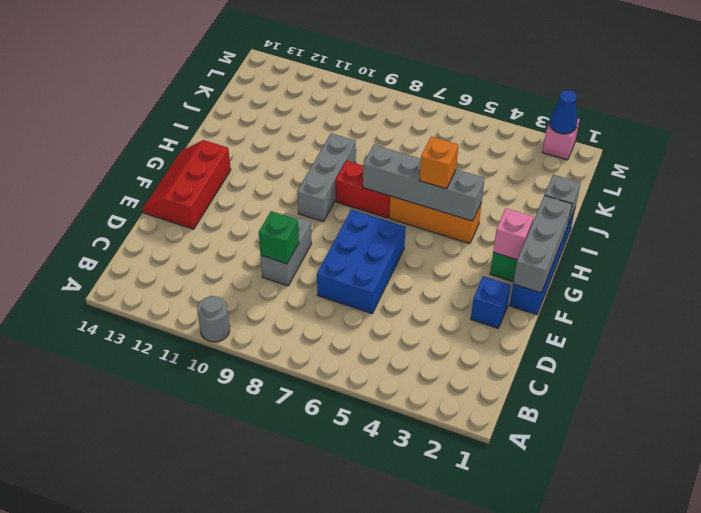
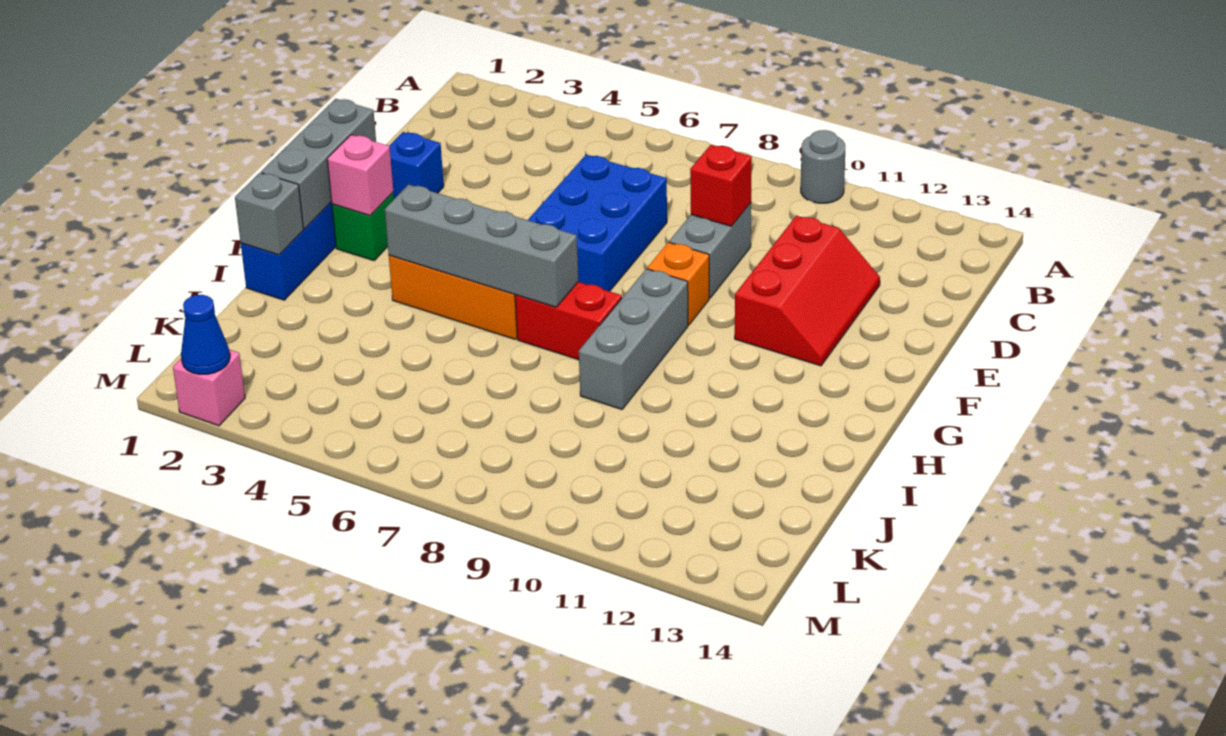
green 1x1 brick [259,211,299,264] -> red 1x1 brick [690,145,752,226]
red 2x3 slope [143,140,231,229] -> red 2x3 slope moved to [735,216,880,366]
orange 1x1 brick [420,136,459,189] -> orange 1x1 brick moved to [647,242,709,325]

